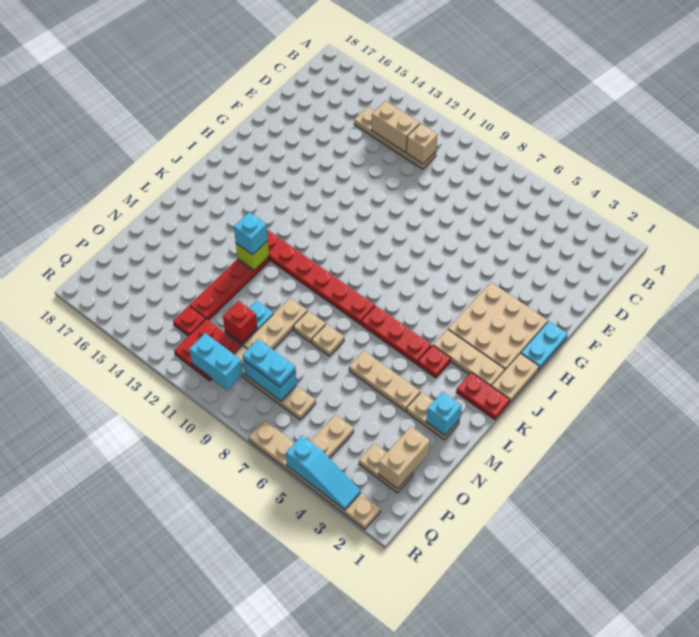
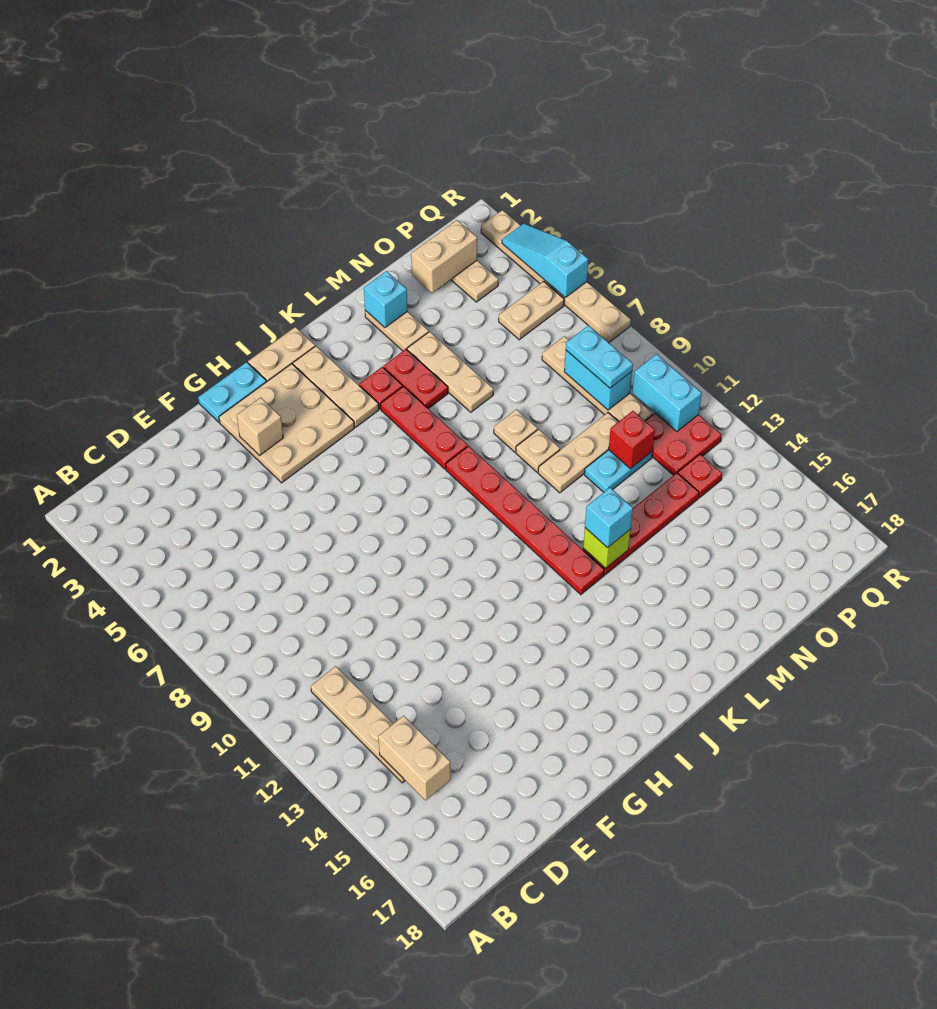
tan 1x1 brick [406,123,438,164] -> tan 1x1 brick moved to [237,397,283,456]
tan 1x2 brick [372,101,420,152] -> tan 1x2 brick moved to [378,716,451,800]
red 1x2 plate [456,372,510,420] -> red 1x2 plate moved to [383,349,448,409]

